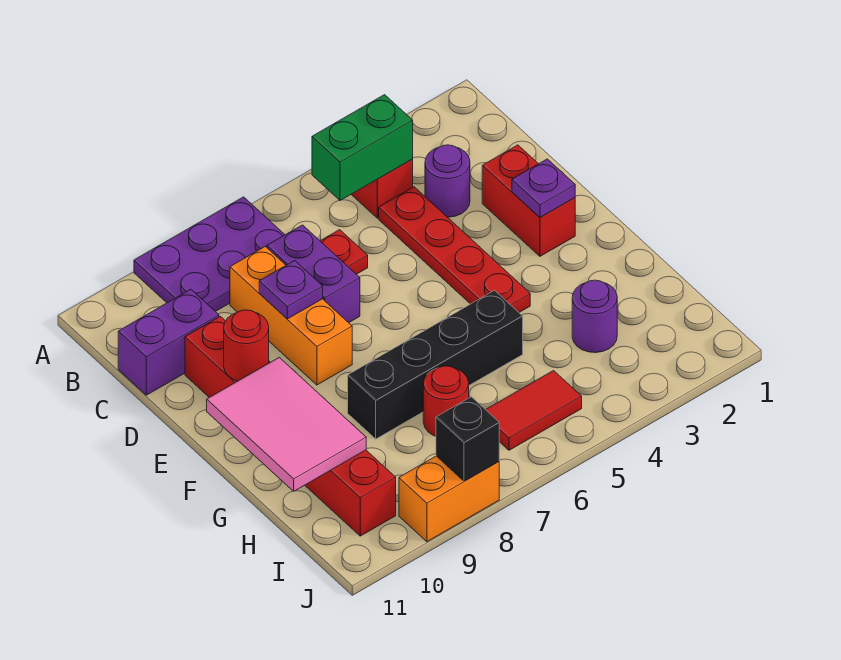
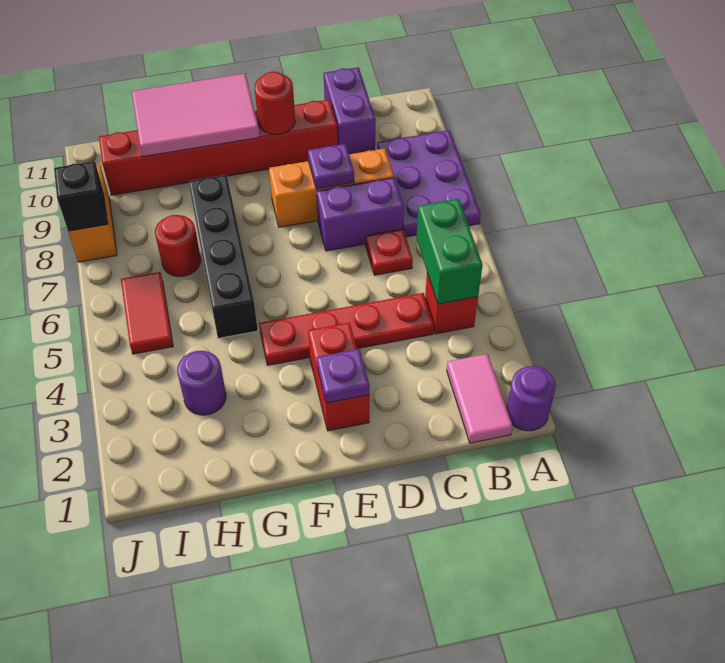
none -> pink 1x2 tile [447,354,513,443]
purple 1x1 round brick [425,145,470,217] -> purple 1x1 round brick moved to [507,366,556,431]
red 1x2 brick [482,145,575,256] -> red 1x2 brick turned to [308,323,369,431]

